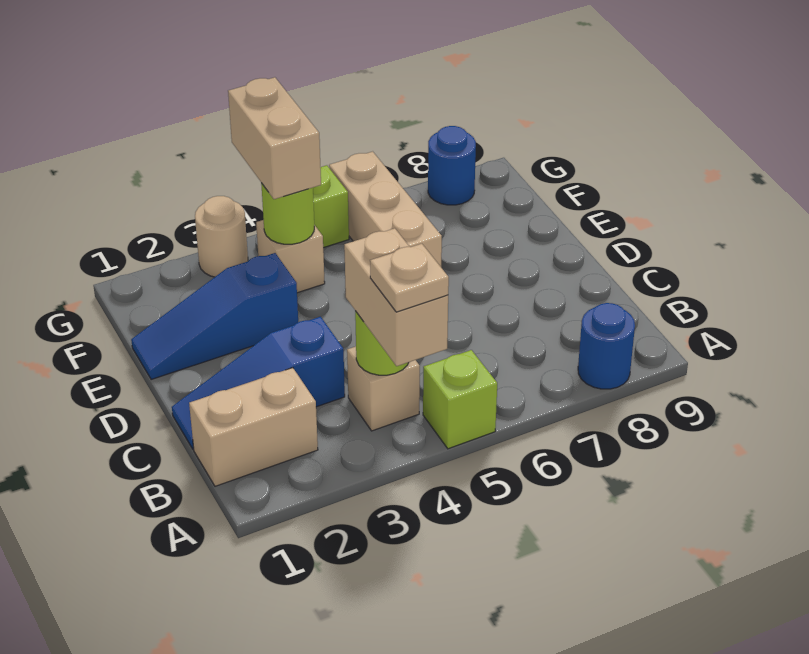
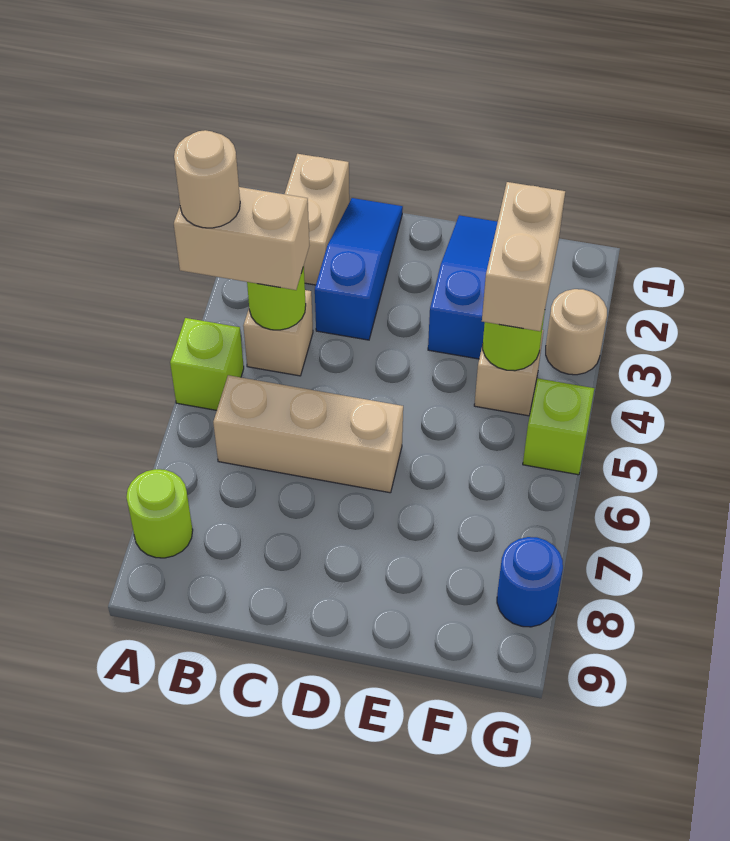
tan 1x1 plate [370,244,449,312] -> tan 1x1 round brick [174,130,240,228]
blue 1x1 round brick [578,303,635,389] -> lime 1x1 round brick [126,469,193,558]
tan 1x3 brick [329,151,442,267] -> tan 1x3 brick moved to [213,375,403,493]
tan 1x2 brick [228,77,321,199] -> tan 1x2 brick turned to [482,182,565,331]

